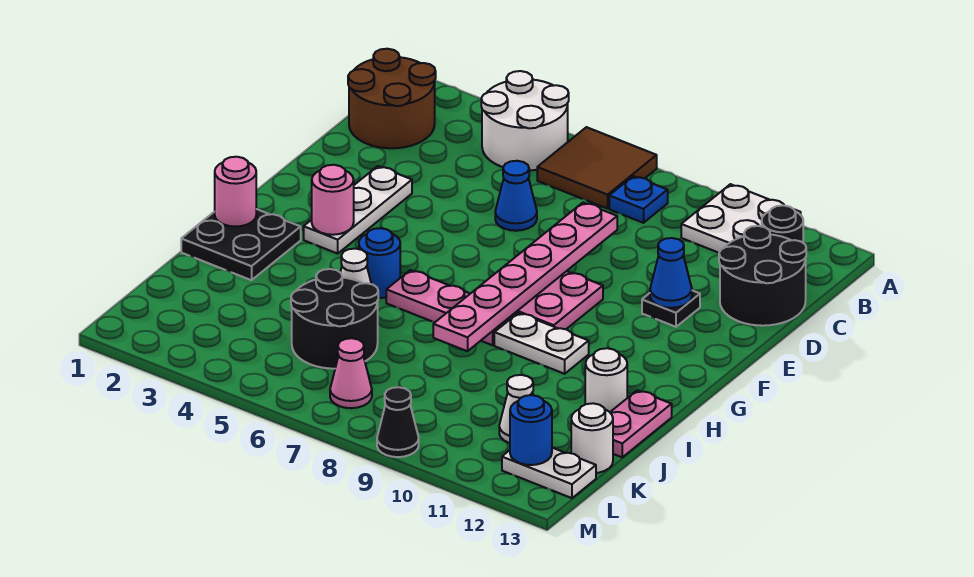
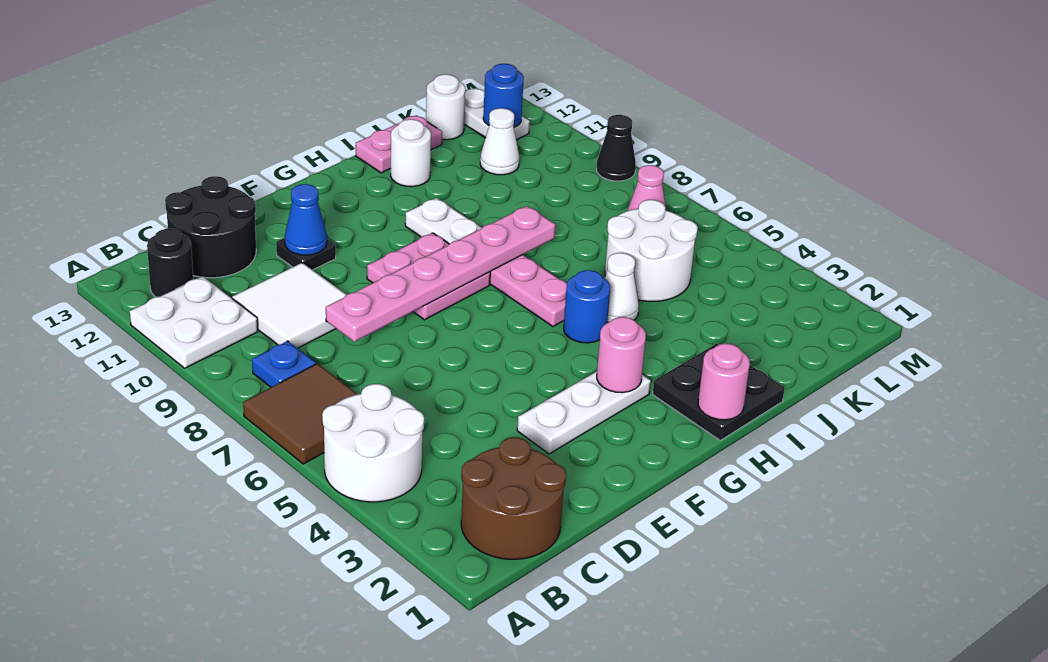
none -> white 2x2 tile [232,263,346,348]
blue 1x1 cone [495,161,537,231] -> none
black 2x2 round brick [291,269,378,369] -> white 2x2 round brick [605,200,698,301]

